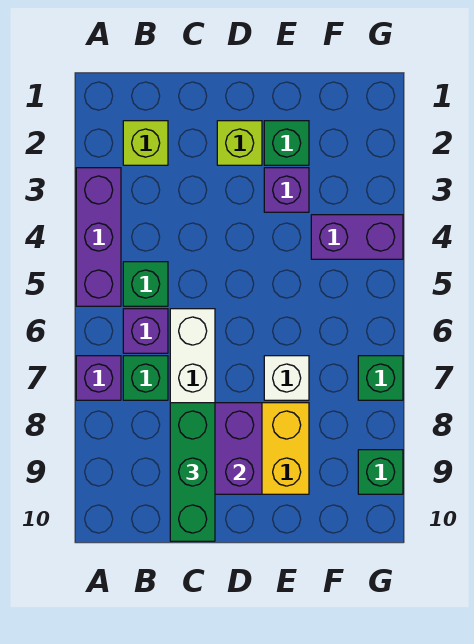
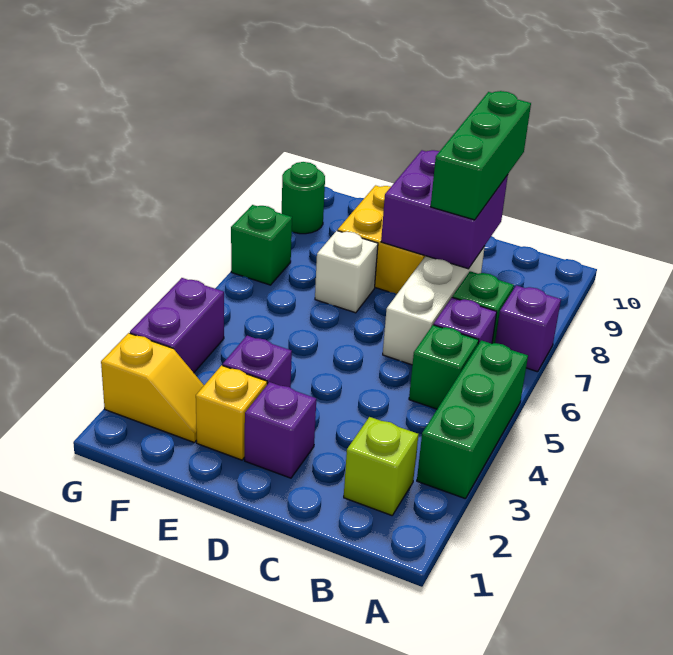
purple 1x3 brick [76,168,121,306] -> green 1x3 brick [417,340,528,499]
lime 1x1 brick [217,121,262,165] -> purple 1x1 brick [245,382,316,478]
green 1x1 brick [264,121,309,165] -> yellow 1x1 brick [196,365,267,460]
none -> yellow 1x2 slope [101,333,204,443]
purple 1x2 brick [311,215,403,259] -> purple 1x2 brick turned to [130,278,224,373]
green 1x1 brick [358,450,403,494] -> green 1x1 round brick [282,162,325,234]

